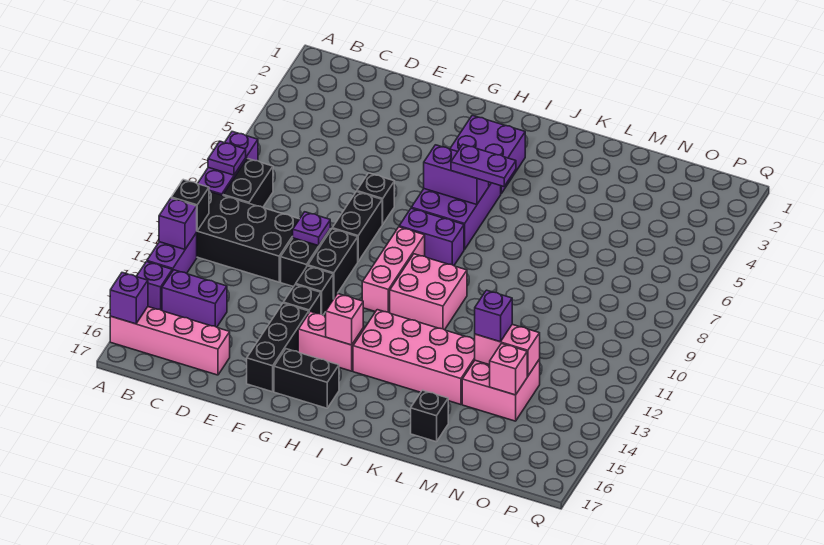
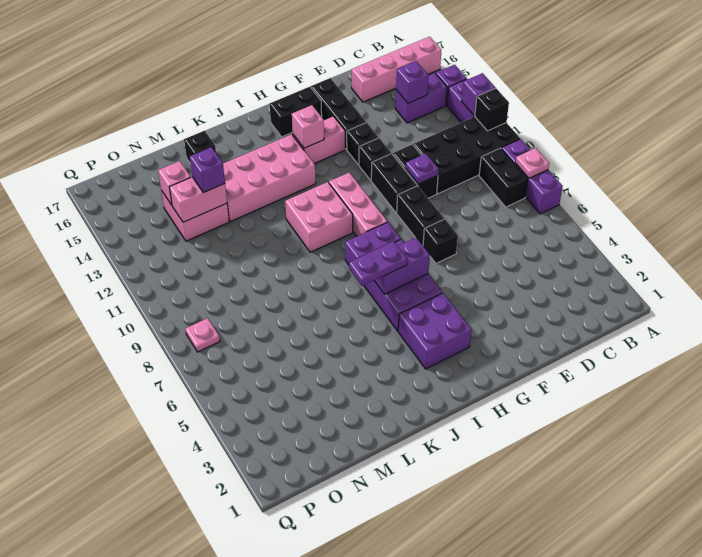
purple 1x1 plate [208,141,246,175] -> pink 1x1 plate [516,148,549,178]
purple 1x1 brick [110,273,148,324] -> purple 1x1 brick moved to [396,61,428,103]
none -> pink 1x1 plate [185,318,220,352]

